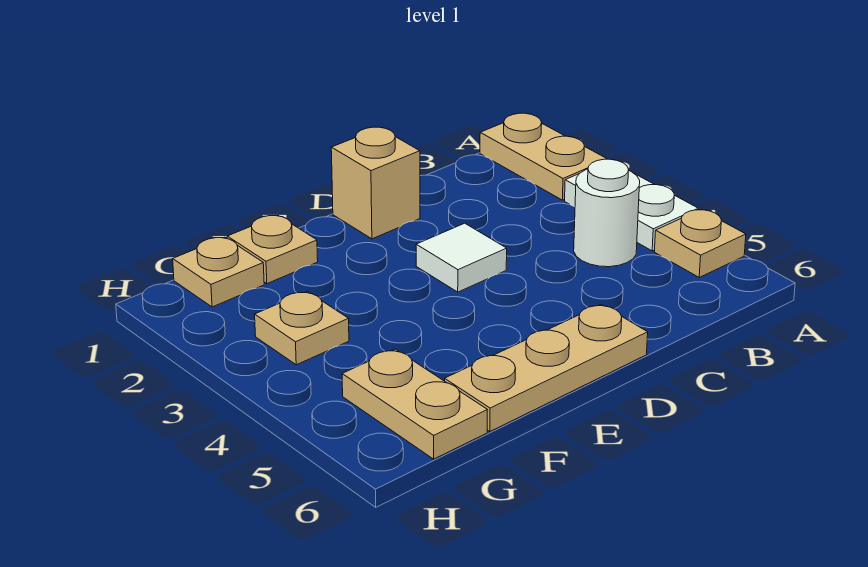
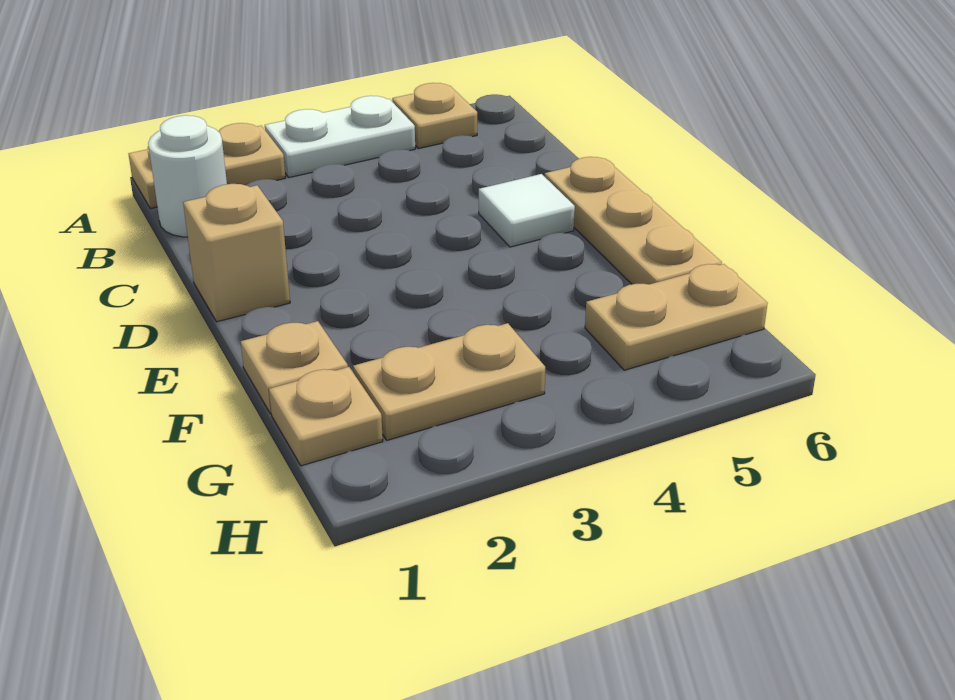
white 1x1 round brick [574,159,640,267] -> white 1x1 round brick moved to [148,115,227,237]
white 1x1 tile [416,223,507,292] -> white 1x1 tile moved to [479,174,575,247]
tan 1x1 plate [255,291,349,365] -> tan 1x2 plate [353,323,545,440]

